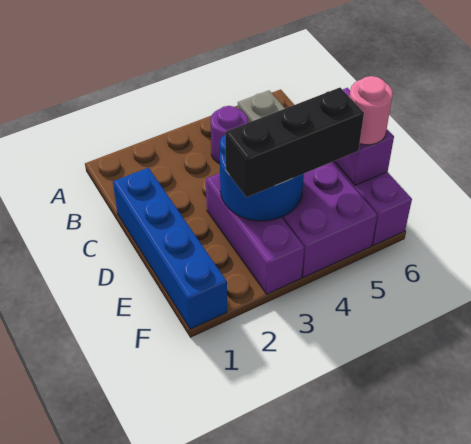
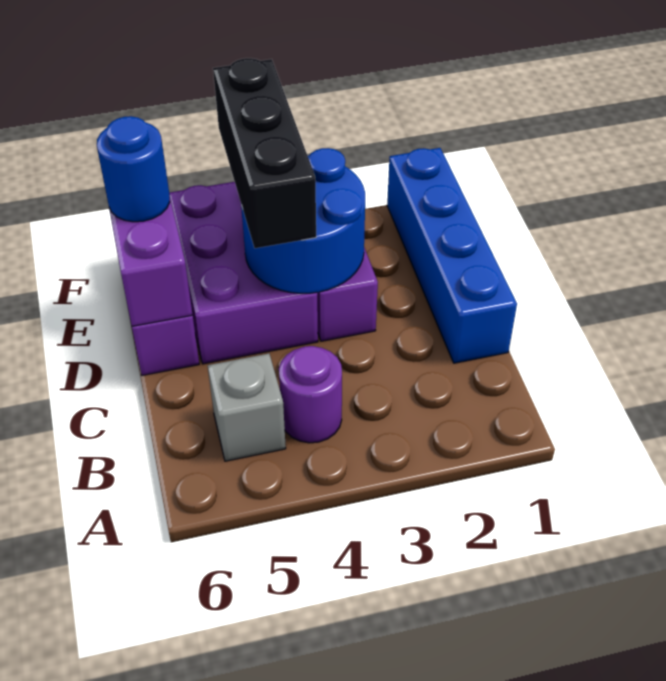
black 1x3 brick [225,88,364,197] -> black 1x3 brick turned to [213,58,316,248]
pink 1x1 round brick [349,76,393,145] -> blue 1x1 round brick [97,116,170,222]

